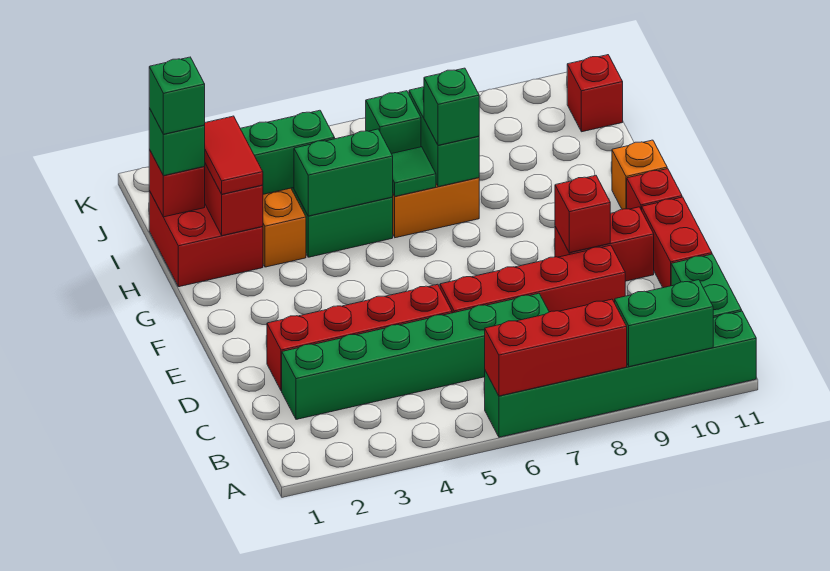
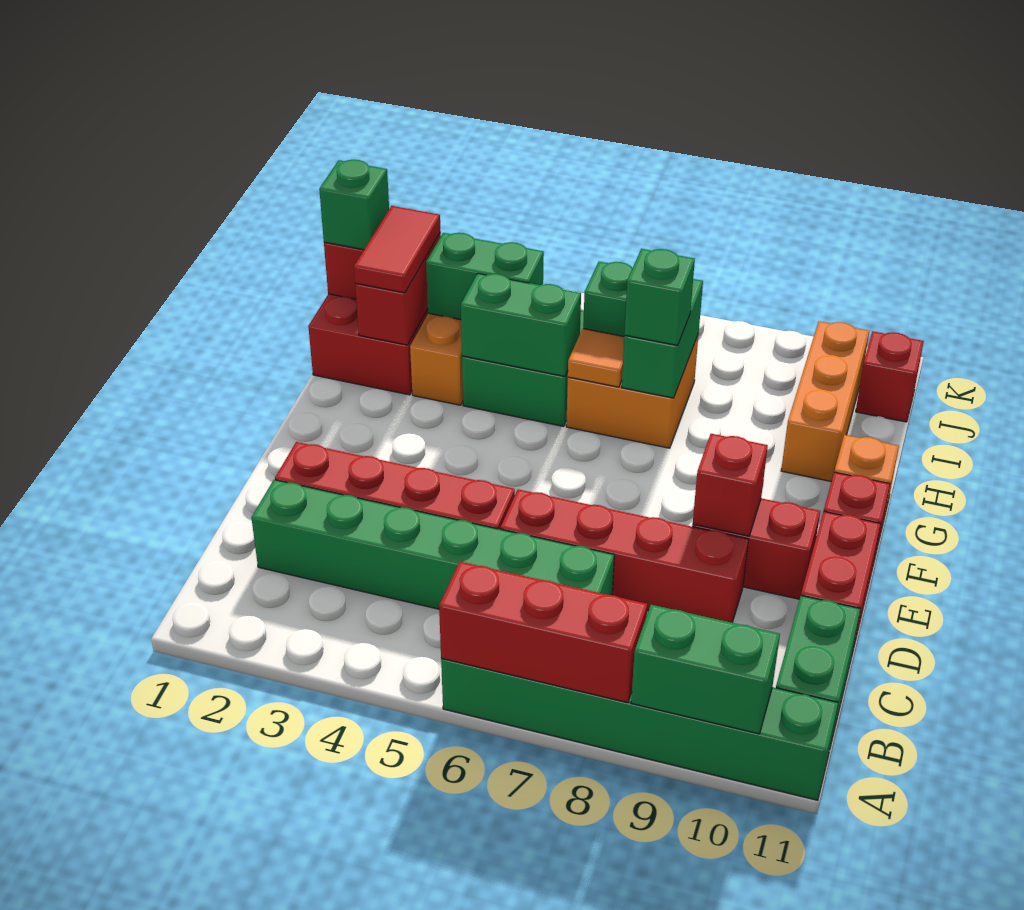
green 1x1 tile [392,147,436,196] -> orange 1x1 tile [568,329,624,387]
none -> orange 1x3 brick [781,321,869,481]
green 1x1 brick [149,57,205,134] -> none

